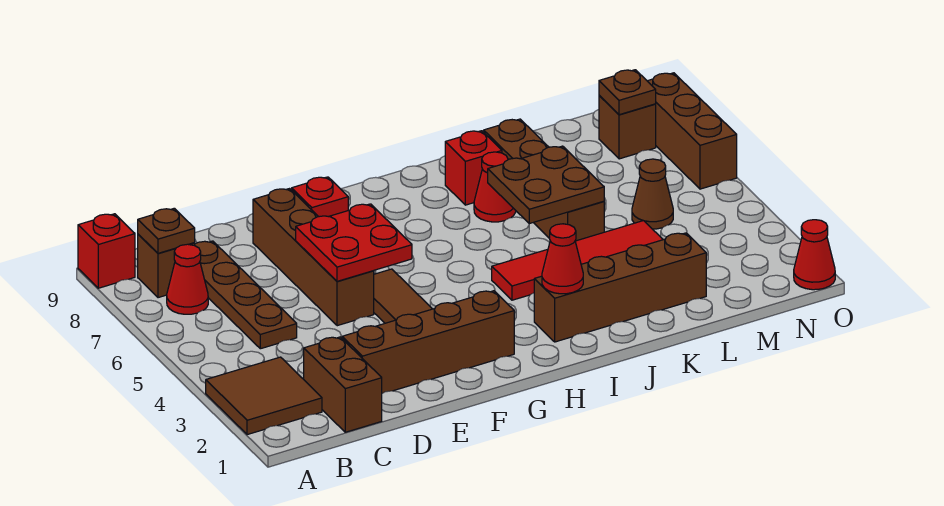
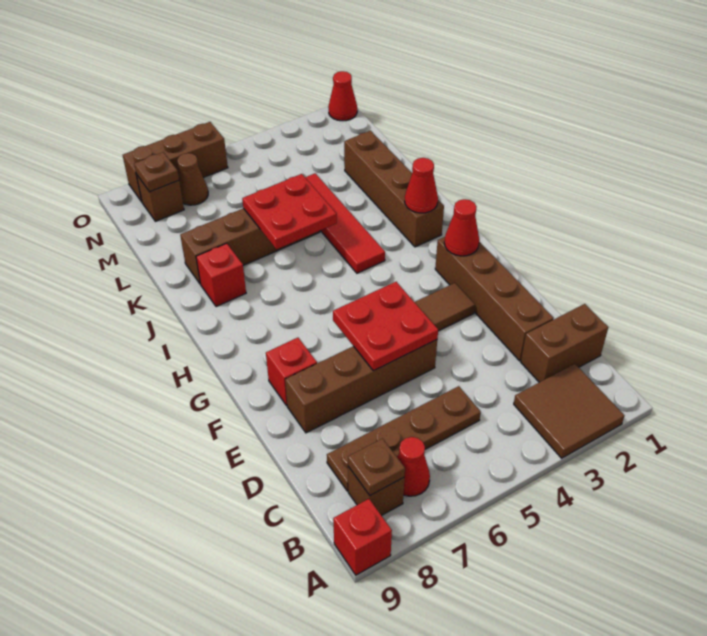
brown 2x2 plate [488,146,604,224] -> red 2x2 plate [242,174,337,249]
red 1x1 cone [474,152,516,222] -> red 1x1 cone moved to [444,199,479,256]
brown 1x1 cone [632,159,673,229] -> brown 1x1 cone moved to [177,153,208,205]

